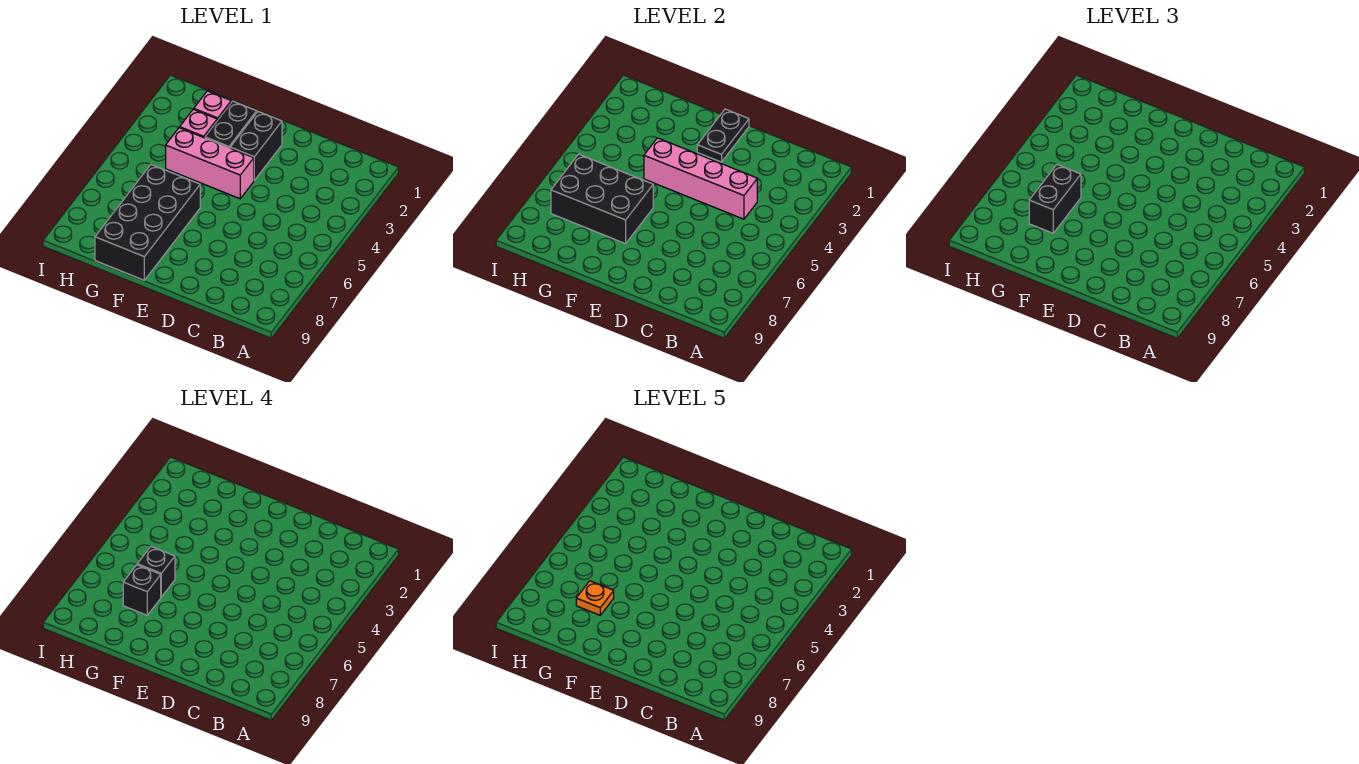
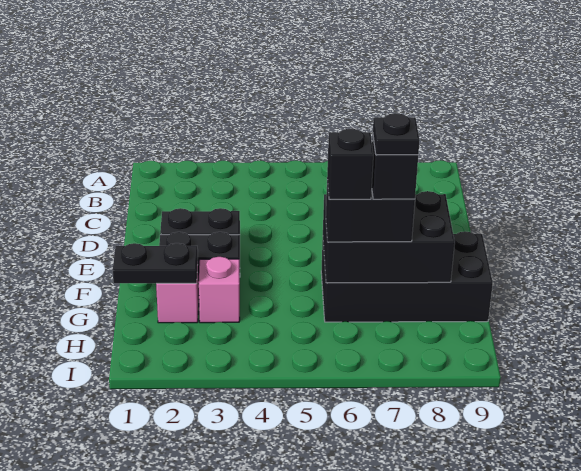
pink 1x4 brick [644,138,757,219] -> none
black 1x2 plate [697,109,749,162] -> black 1x2 plate moved to [113,243,198,283]
pink 1x3 brick [166,128,254,199] -> none
black 2x3 brick [551,154,653,244] -> black 2x3 brick turned to [323,191,455,283]
orange 1x1 plate [576,581,614,615] -> black 1x1 plate [373,113,420,155]

